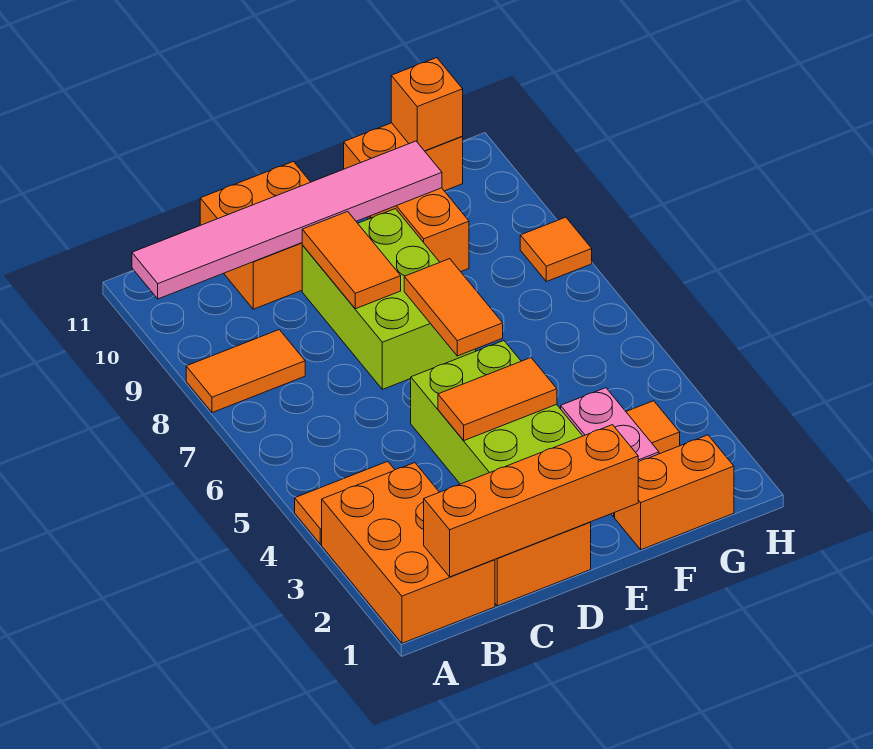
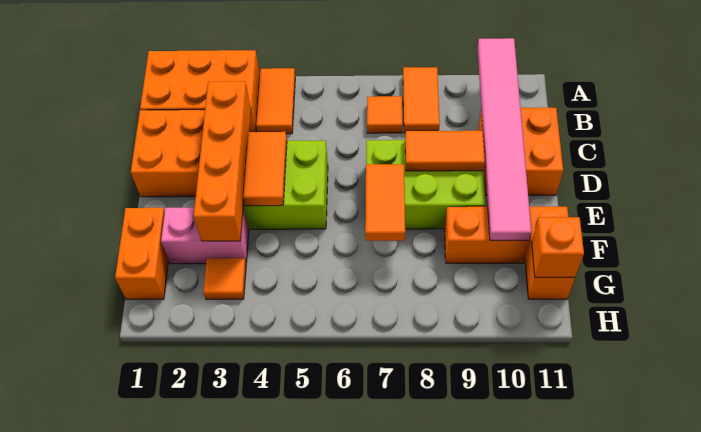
orange 1x4 brick [424,425,638,577] -> orange 1x4 brick moved to [194,81,251,241]
orange 1x2 tile [404,259,503,356] -> orange 1x2 tile turned to [365,164,405,241]
orange 1x1 tile [520,217,592,282] -> orange 1x1 tile moved to [367,96,402,133]

